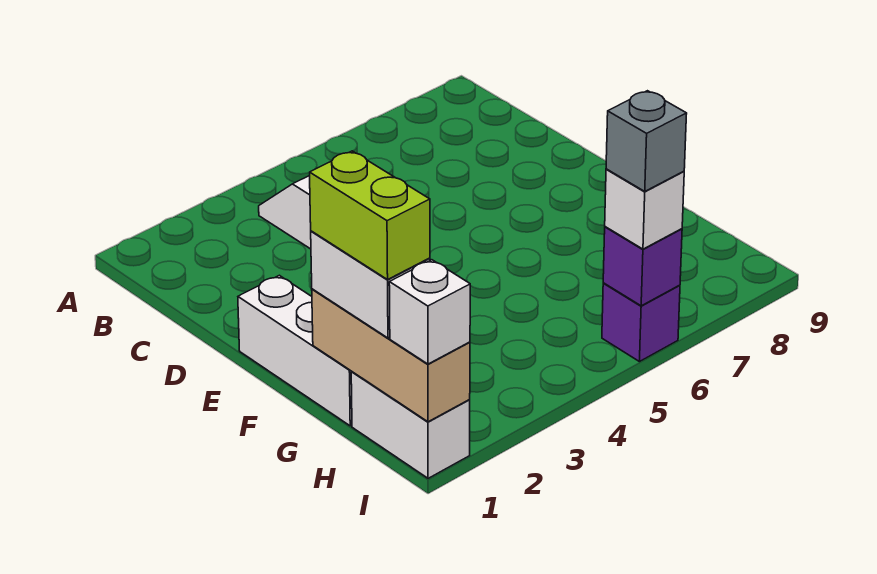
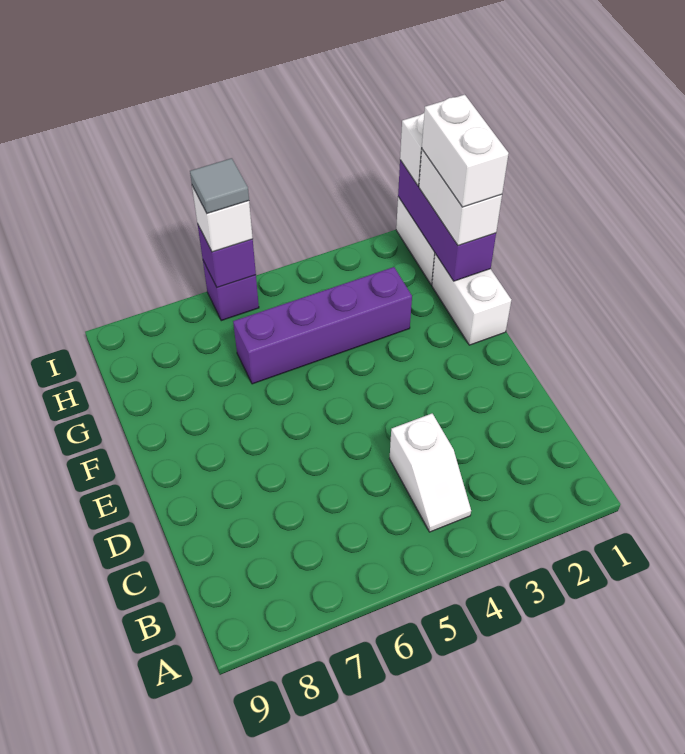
white 1x3 brick [238,275,352,426] -> white 1x2 brick [432,254,511,345]
tan 1x3 brick [312,289,470,422] -> purple 1x3 brick [398,160,496,281]
lime 1x2 brick [310,151,430,280] -> white 1x2 brick [422,95,509,207]
none -> purple 1x4 brick [233,267,412,384]
grey 1x1 brick [606,91,687,191] -> grey 1x1 tile [190,158,249,213]

